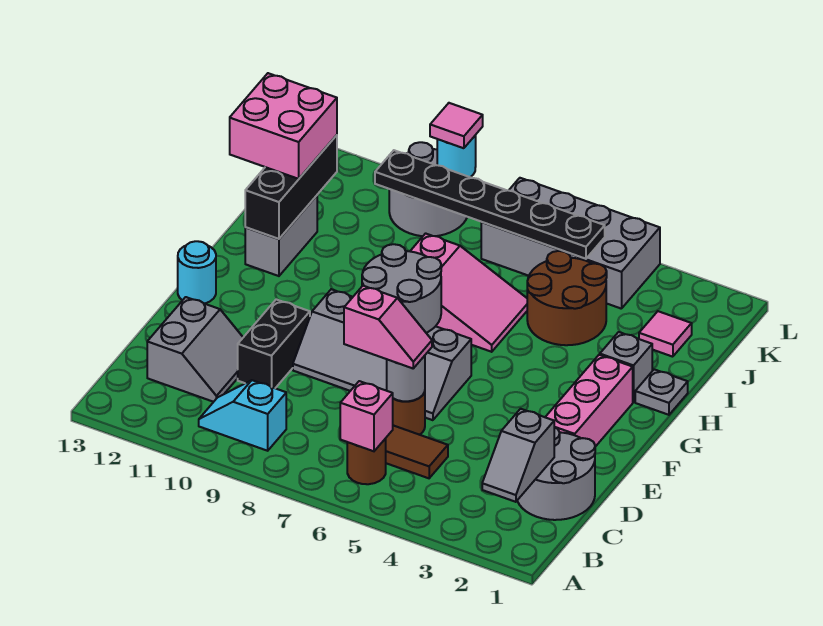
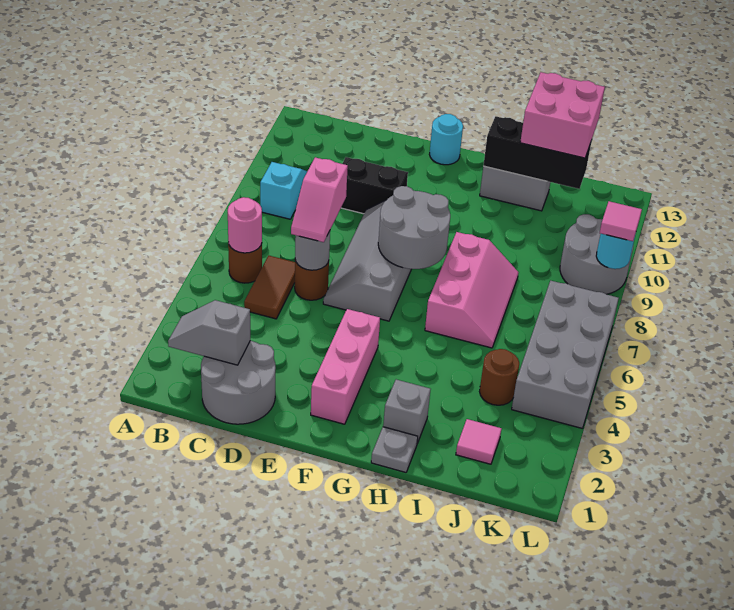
pink 1x1 brick [340,381,393,451] -> pink 1x1 round brick [228,197,262,253]
grey 2x2 slope [147,297,243,402] -> none
pink 1x3 brick [545,355,633,447] -> pink 1x3 brick turned to [311,309,380,424]
pink 2x3 slope [410,233,527,352] -> pink 2x3 slope turned to [425,232,519,348]
brown 2x2 round brick [527,251,607,345] -> brown 1x1 round brick [480,349,519,405]
black 1x6 plate [375,150,605,259] -> none

